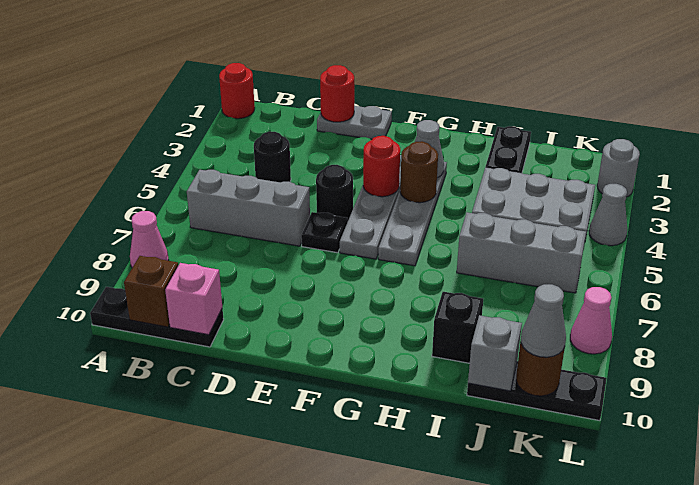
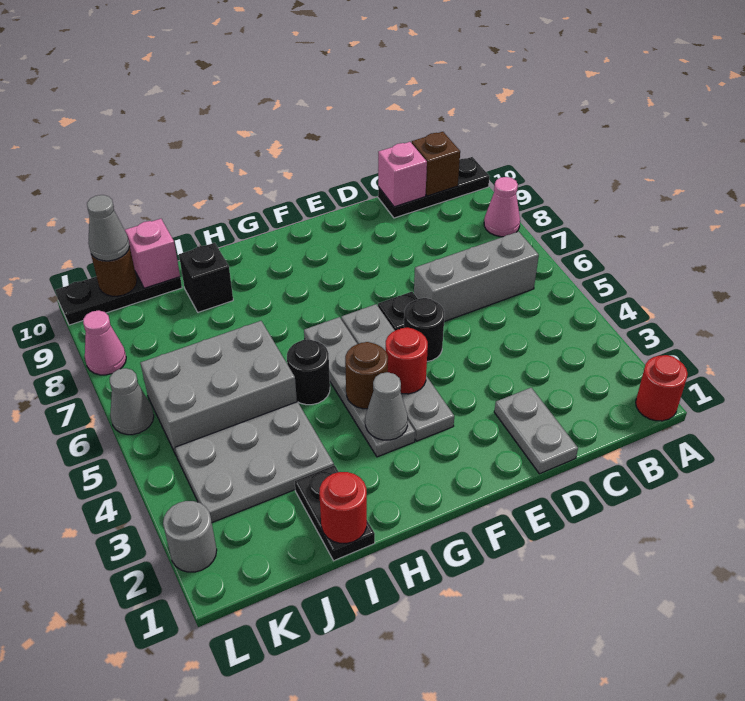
black 1x1 round brick [254,132,291,183] -> black 1x1 round brick moved to [287,339,330,405]
grey 1x2 plate [317,106,392,139] -> grey 1x2 plate turned to [494,388,578,474]
red 1x1 round brick [320,65,354,122] -> red 1x1 round brick moved to [319,472,367,543]
grey 1x3 brick [457,212,586,293] -> grey 2x3 brick [141,321,297,456]
grey 1x1 brick [468,315,522,391] -> pink 1x1 brick [125,219,180,288]
grey 1x1 cone [589,184,627,246] -> grey 1x1 cone moved to [110,368,154,435]

